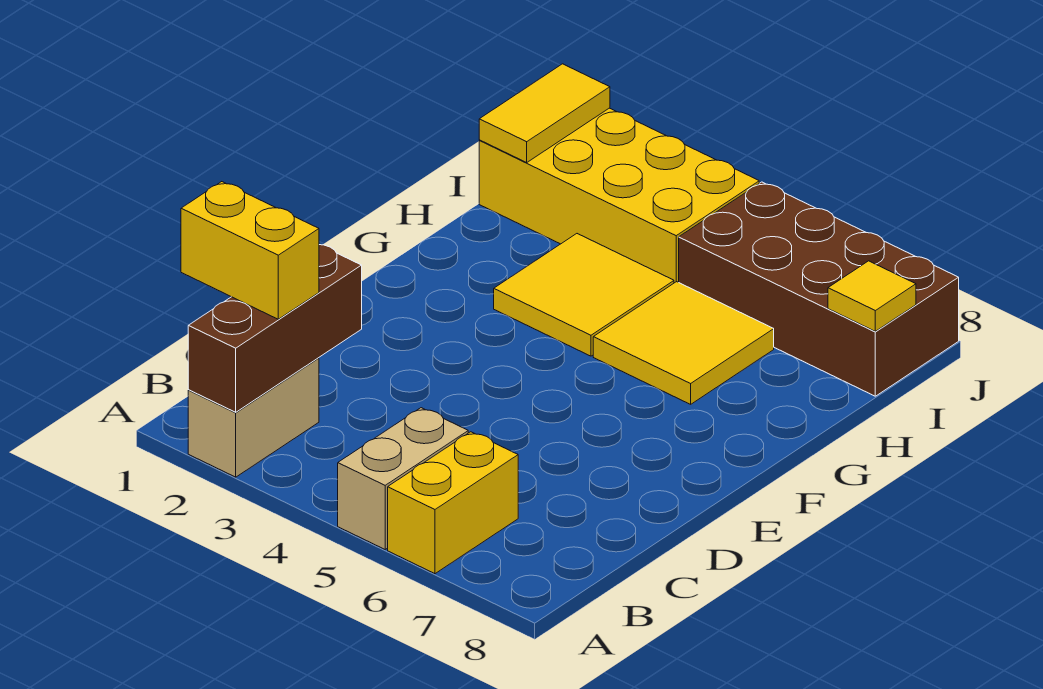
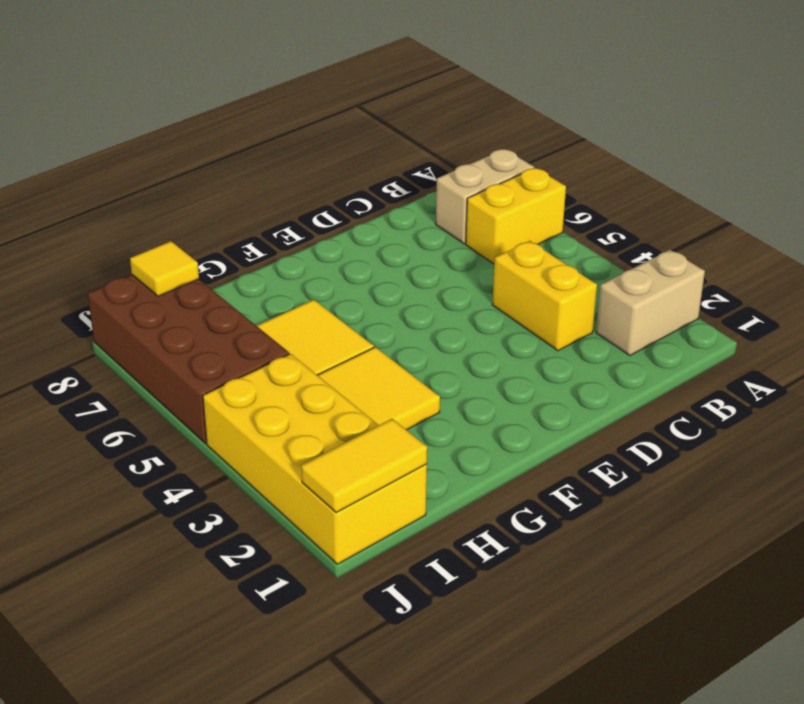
brown 1x3 brick [188,245,362,412] -> none
tan 1x2 brick [338,408,468,549] -> tan 1x2 brick moved to [436,149,534,244]
yellow 1x2 brick [181,182,319,319] -> yellow 1x2 brick moved to [492,241,597,351]

